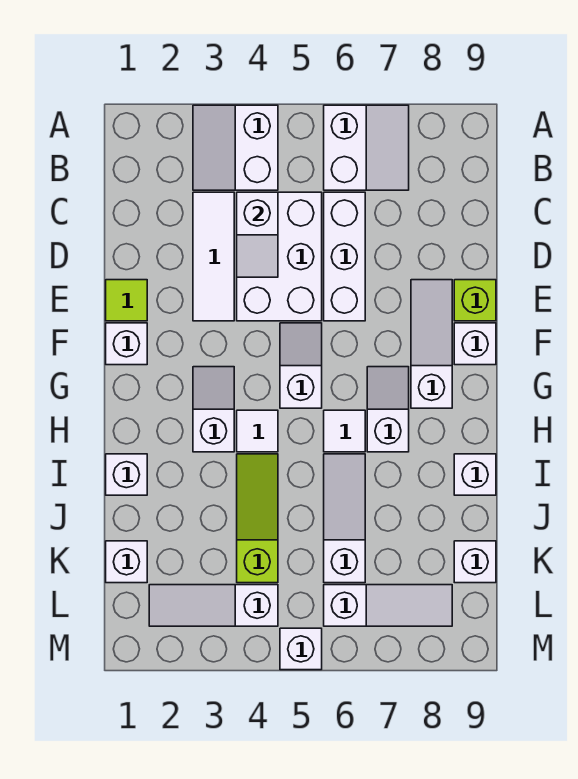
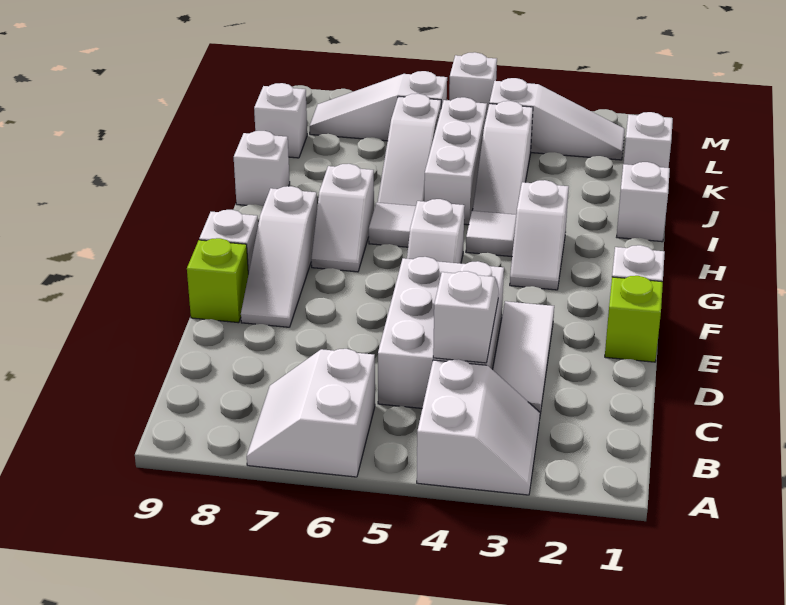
white 1x3 brick [324,192,365,321] -> white 1x3 brick moved to [424,97,487,225]
lime 1x1 tile [106,280,147,321] -> lime 1x1 brick [605,276,663,362]
lime 1x3 slope [237,454,278,583] -> white 1x3 slope [472,101,533,215]

